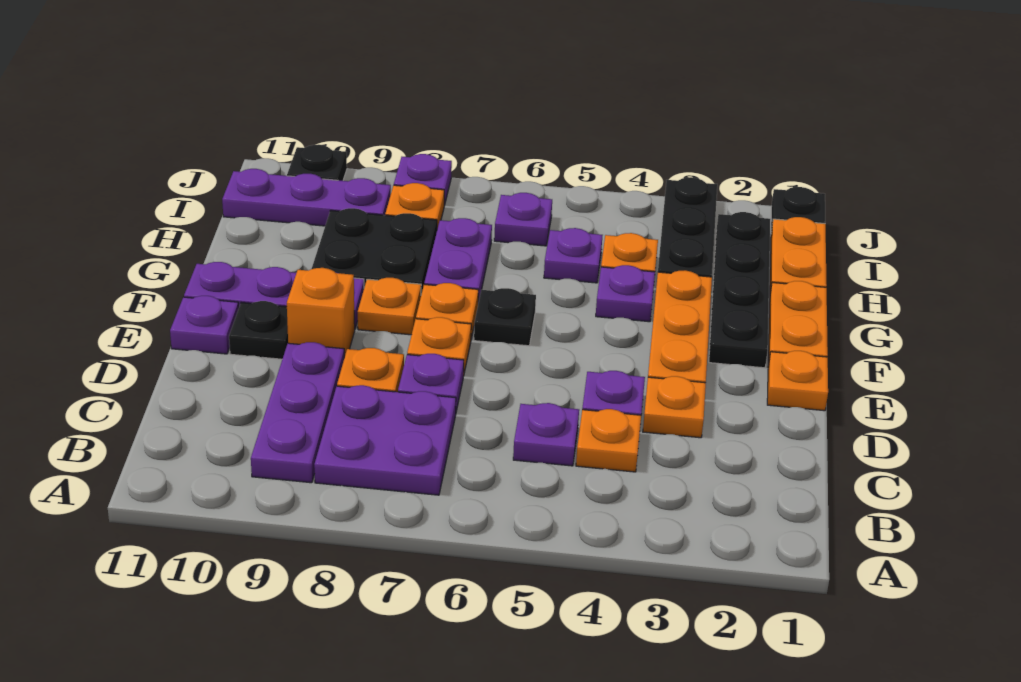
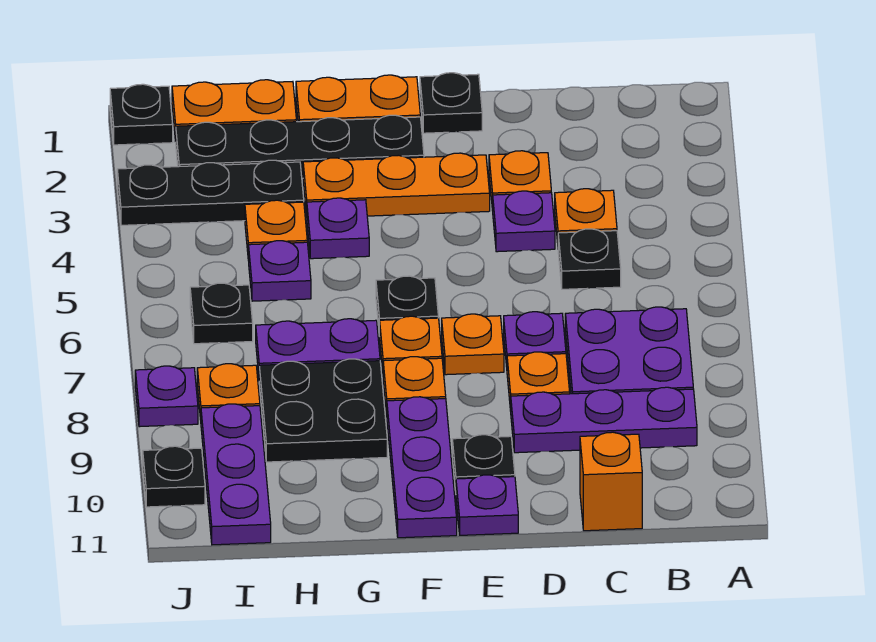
purple 1x1 plate [513,403,579,466] -> black 1x1 plate [558,229,621,289]
orange 1x1 plate [767,351,828,411] -> black 1x1 plate [420,73,482,133]
orange 1x1 brick [287,268,355,358] -> orange 1x1 brick moved to [580,432,642,531]
purple 1x1 plate [494,193,552,246] -> black 1x1 plate [190,283,253,344]

